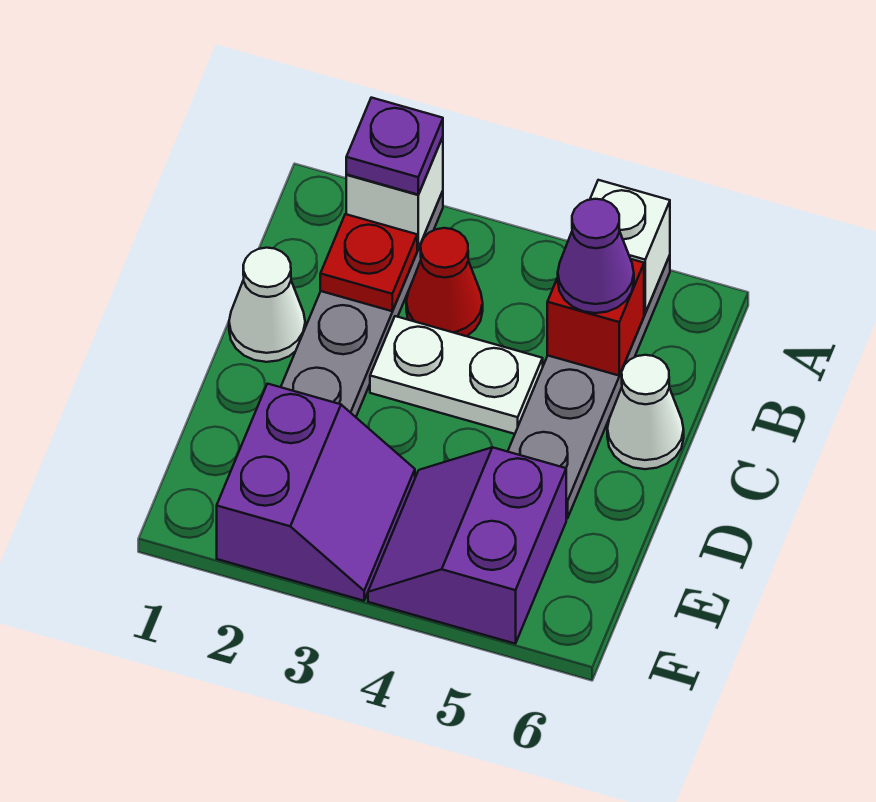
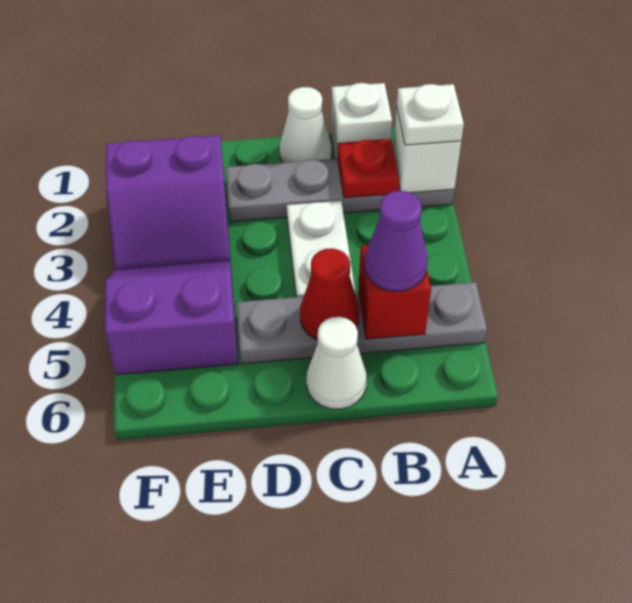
purple 1x1 plate [346,98,443,195] -> white 1x1 plate [397,84,464,145]
white 1x1 brick [590,180,670,313] -> white 1x1 brick moved to [331,83,392,159]
red 1x1 cone [406,228,483,336] -> red 1x1 cone moved to [300,248,359,340]

